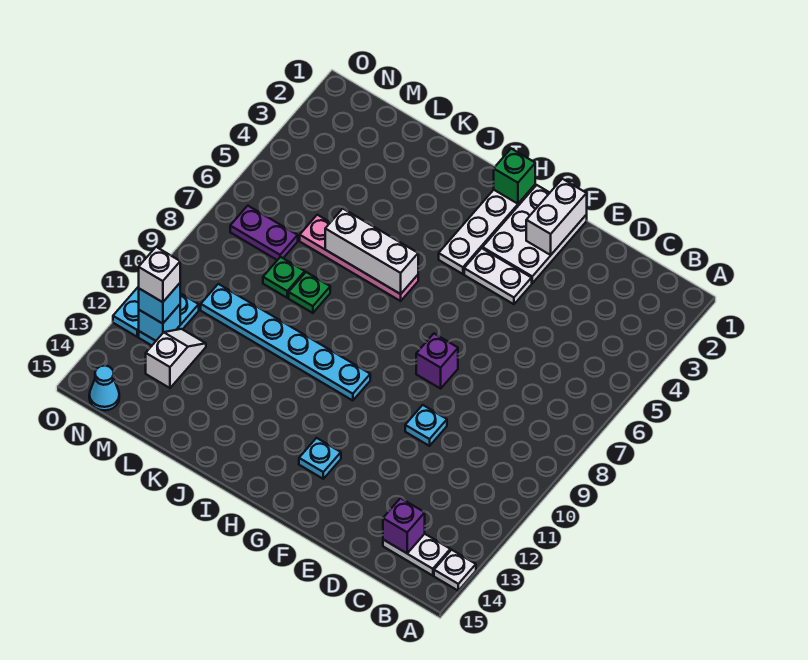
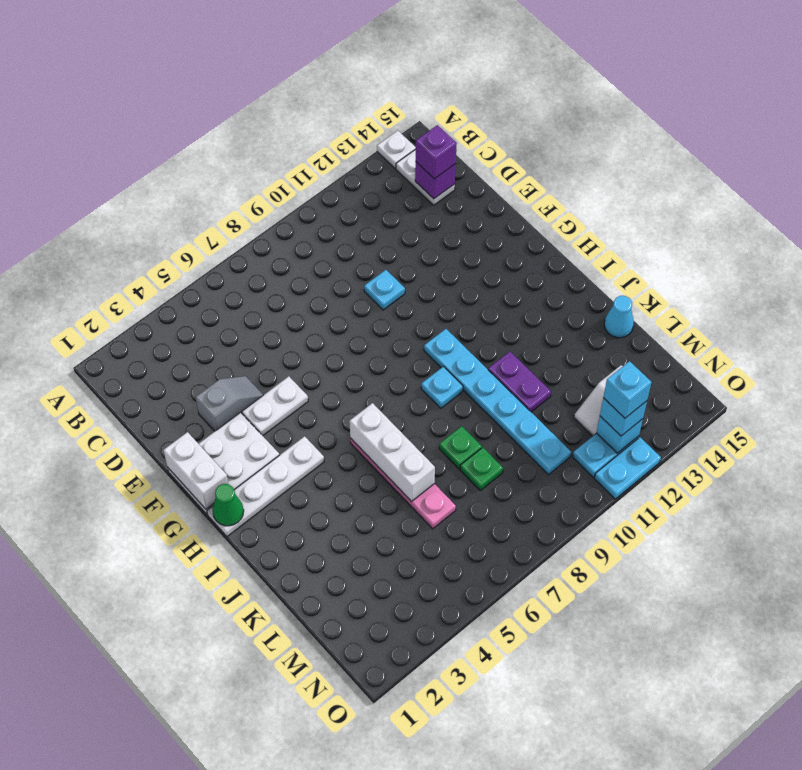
none -> grey 1x2 slope [195,376,263,431]
white 1x2 brick [526,179,587,255] -> white 1x2 brick turned to [163,432,228,509]
white 1x2 plate [464,248,532,304] -> white 1x2 plate turned to [242,376,308,436]
purple 1x1 brick [416,334,458,389] -> purple 1x1 brick moved to [416,125,457,179]
cyan 1x1 plate [299,438,341,479] -> cyan 1x1 plate moved to [421,367,463,408]
green 1x1 brick [494,149,535,204] -> green 1x1 cone [213,484,244,526]
purple 1x2 plate [230,206,298,260] -> purple 1x2 plate moved to [488,352,551,412]
white 1x1 brick [139,247,180,302] -> cyan 1x1 brick [603,361,652,418]
cyan 1x1 cone [89,366,119,410] -> cyan 1x1 cone moved to [604,296,634,338]

